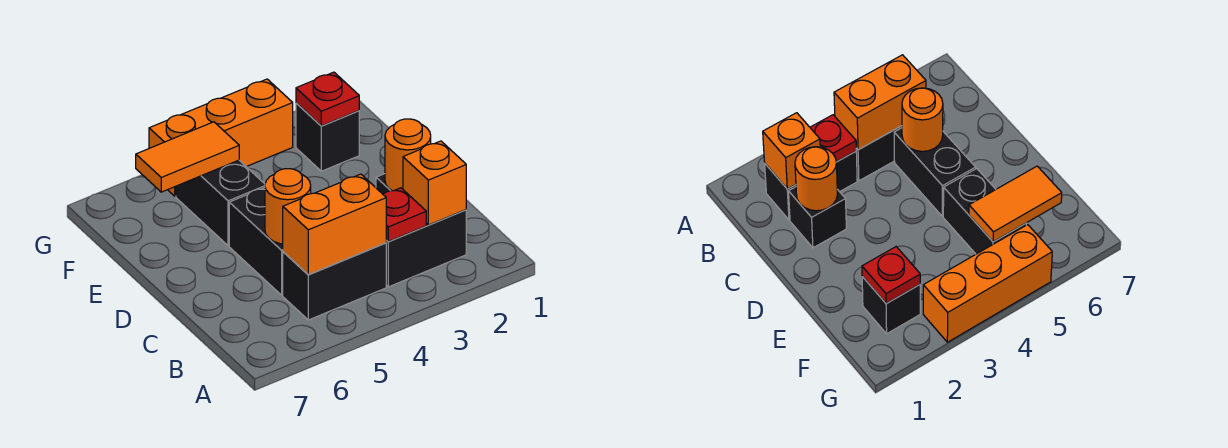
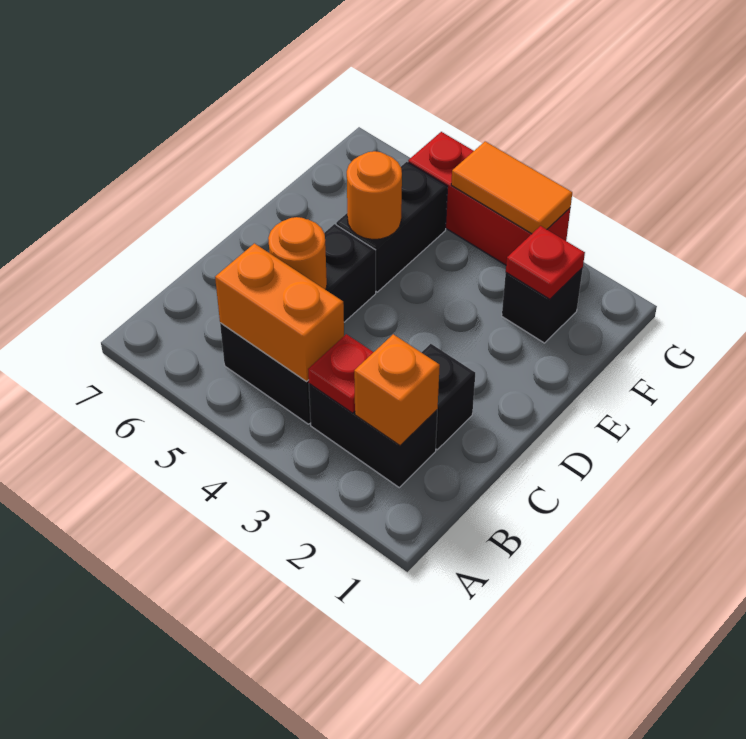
orange 1x1 round brick [385,119,431,191] -> orange 1x1 round brick moved to [347,151,402,240]
orange 1x2 tile [136,122,239,192] -> orange 1x2 tile moved to [451,141,572,234]
orange 1x3 brick [149,79,293,196] -> red 1x3 brick [408,132,570,265]

